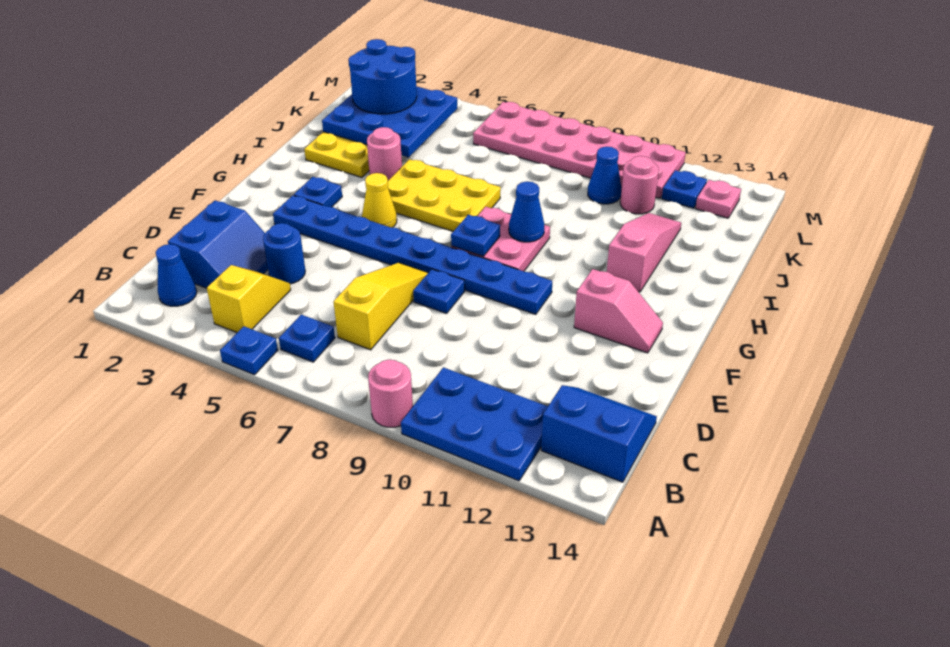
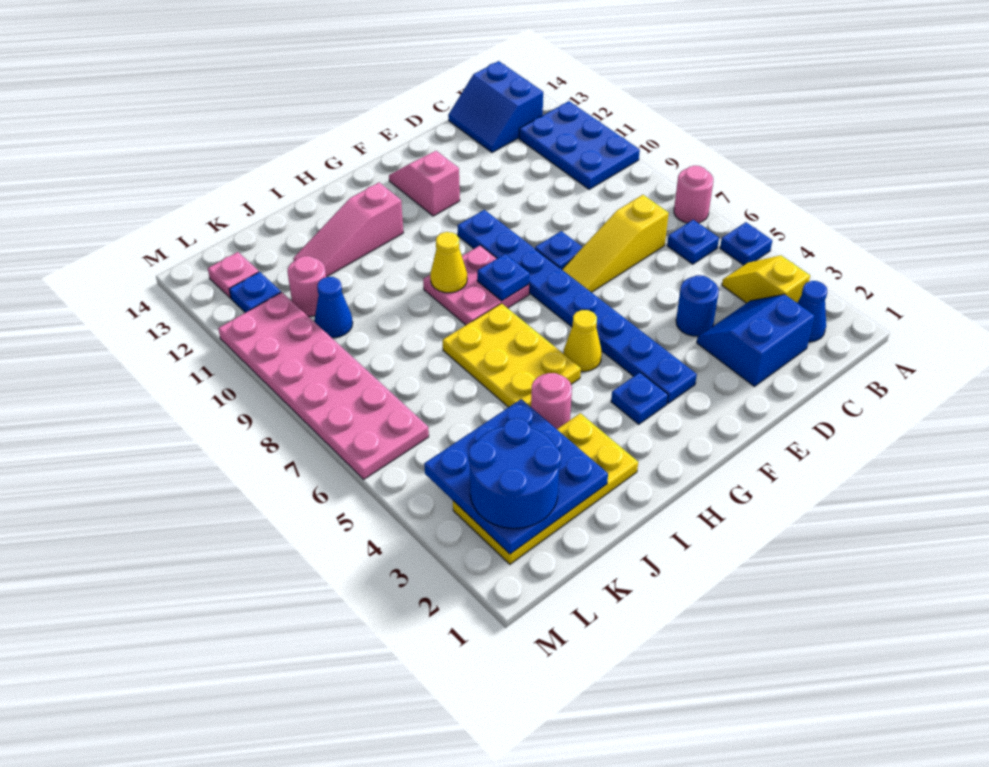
pink 1x1 round brick [368,359,413,427] -> pink 1x1 round brick moved to [674,166,713,223]
yellow 1x2 slope [207,265,291,332] -> yellow 1x2 slope turned to [722,255,810,303]
blue 1x1 cone [509,181,544,242] -> yellow 1x1 cone [430,232,467,293]

